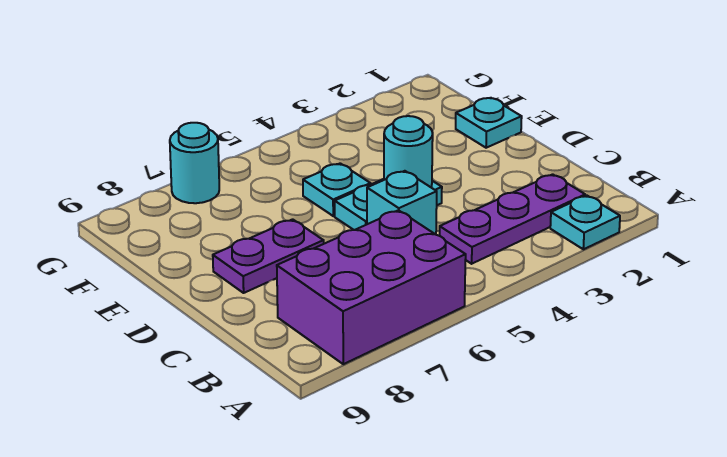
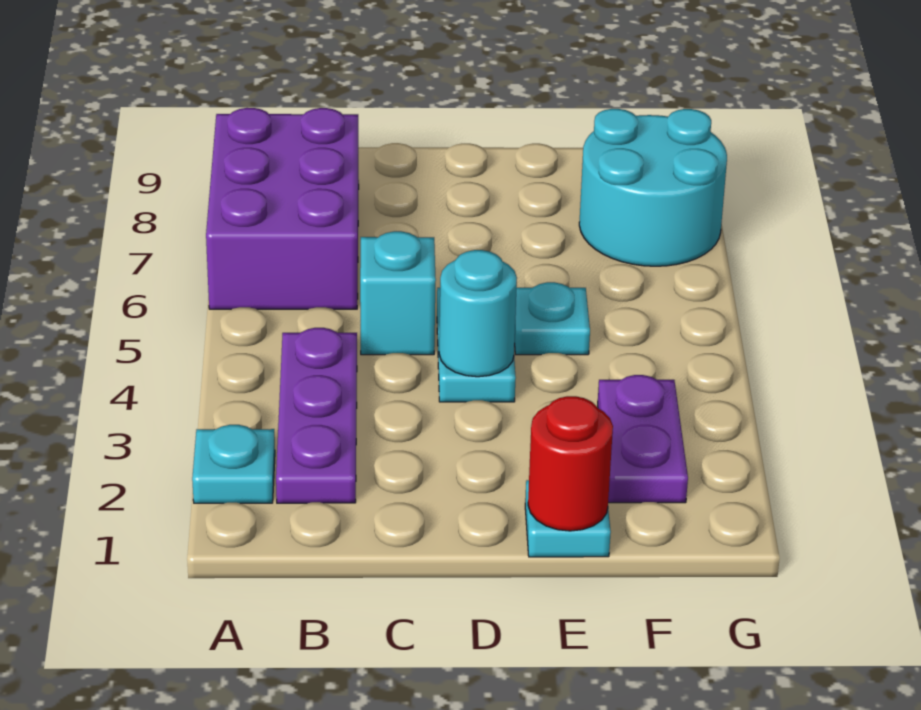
purple 1x2 plate [213,219,324,293] -> purple 1x2 plate moved to [598,375,688,503]
none -> red 1x1 round brick [528,396,613,531]
cyan 1x1 round brick [170,123,219,203] -> cyan 2x2 round brick [579,109,727,266]

